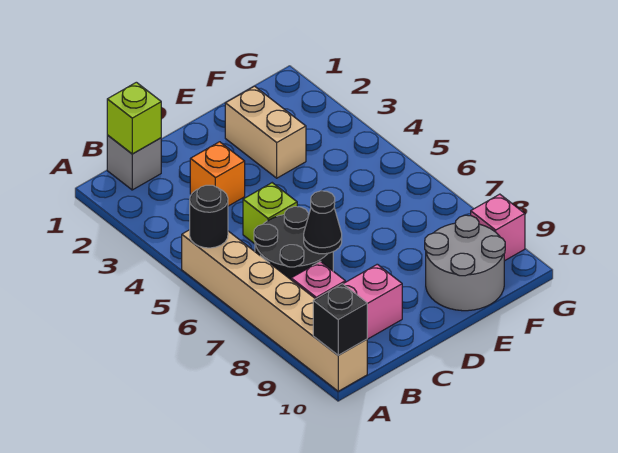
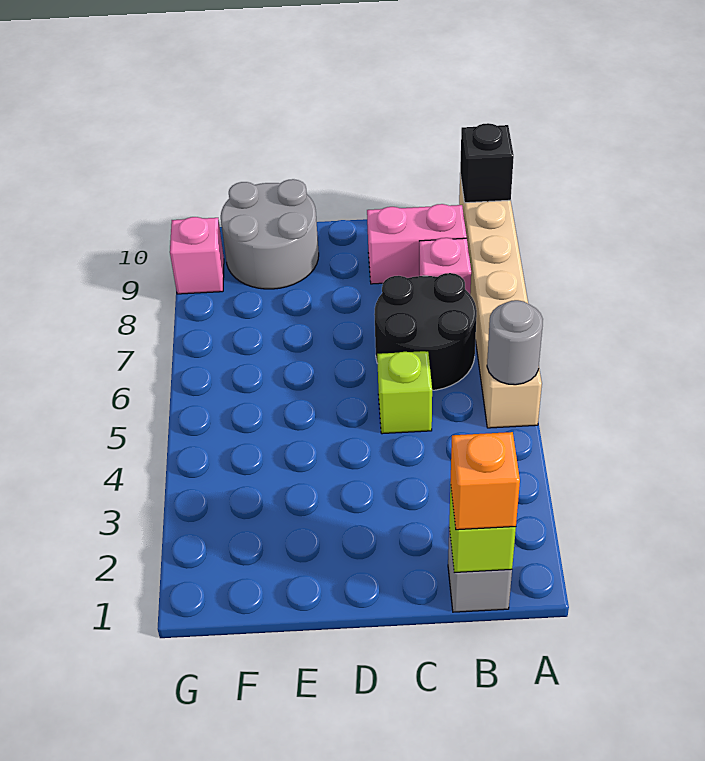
black 1x1 round brick [190,185,228,248] -> grey 1x1 round brick [487,300,543,385]
orange 1x1 brick [190,142,245,206] -> orange 1x1 brick moved to [451,432,520,530]
black 1x1 cone [304,191,342,254] -> none
tan 1x2 brick [225,86,306,178] -> none

